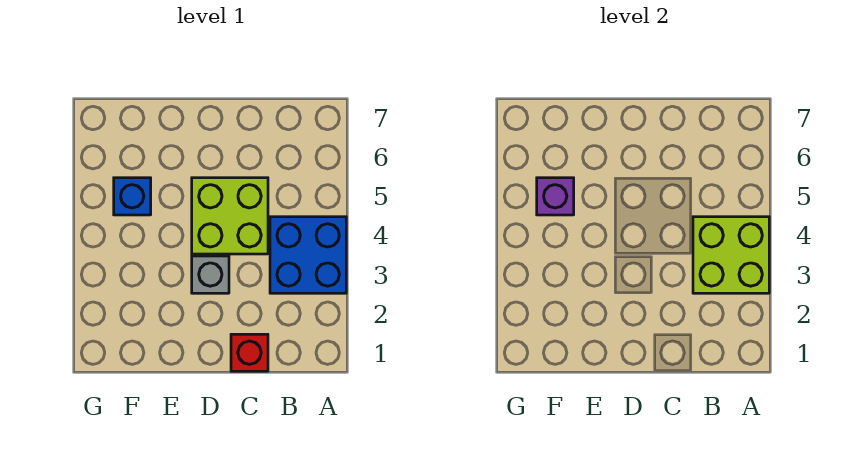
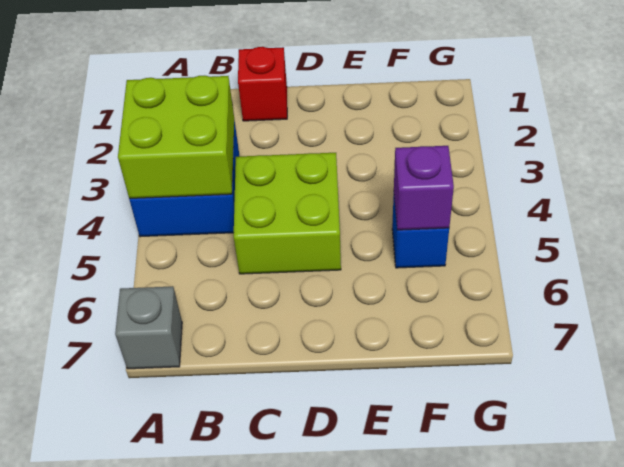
grey 1x1 brick [192,256,229,293] -> grey 1x1 brick moved to [115,286,182,369]

